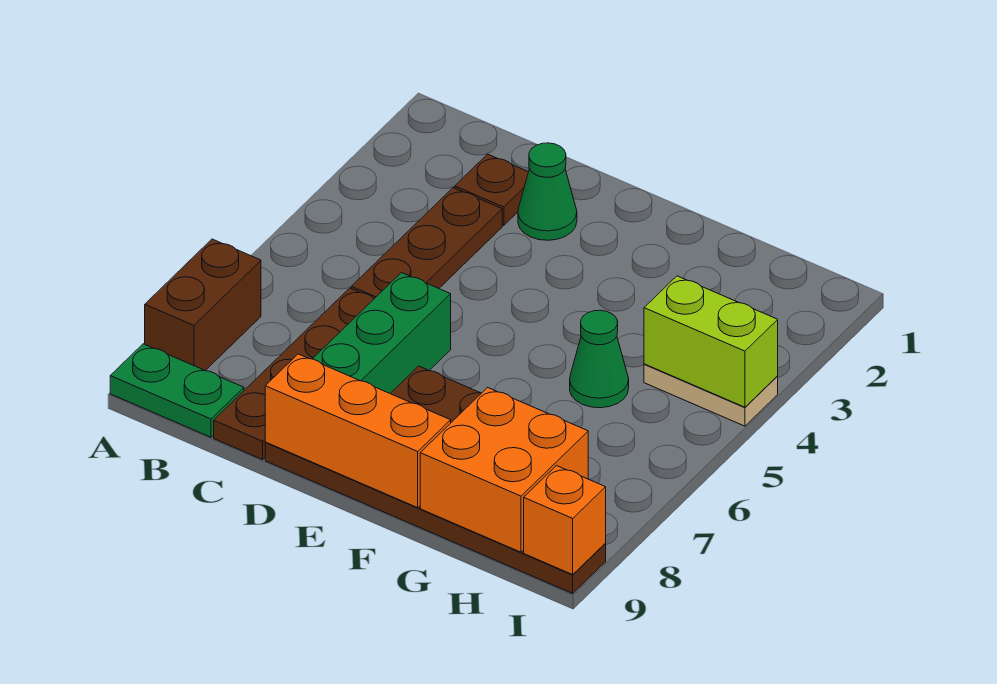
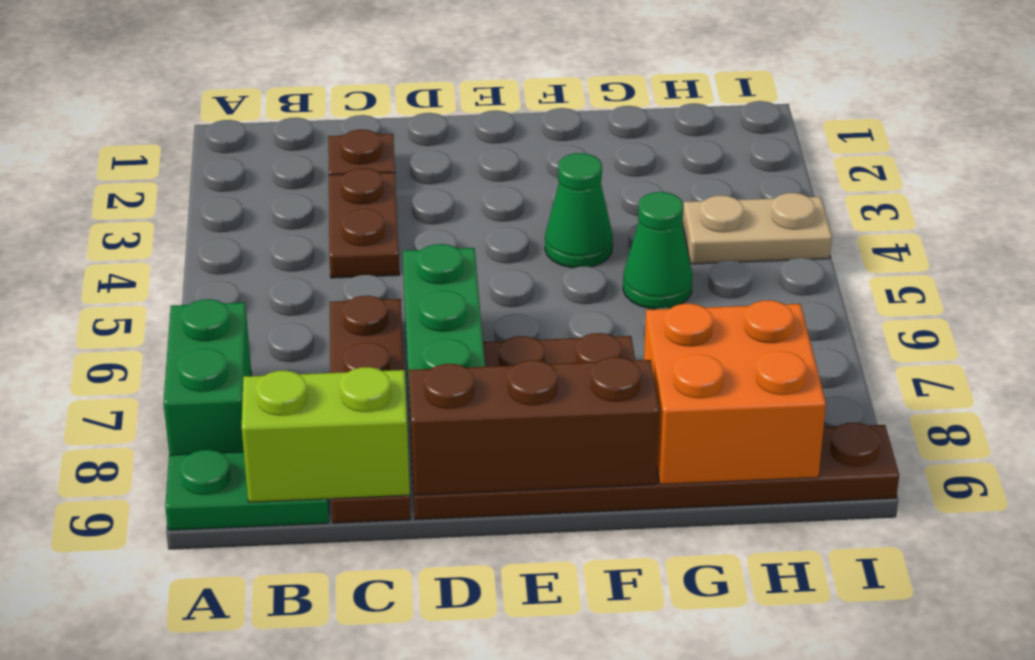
brown 1x2 brick [145,239,261,371] -> green 1x2 brick [163,299,251,455]
brown 1x3 plate [351,188,502,299] -> brown 1x2 plate [329,168,400,278]
green 1x1 cone [518,143,577,240] -> green 1x1 cone moved to [545,153,613,268]
orange 1x3 brick [265,354,451,508] -> brown 1x3 brick [409,357,659,495]
lime 1x2 brick [644,276,778,407] -> lime 1x2 brick moved to [242,367,410,502]
orange 1x1 brick [524,466,606,574] -> none

